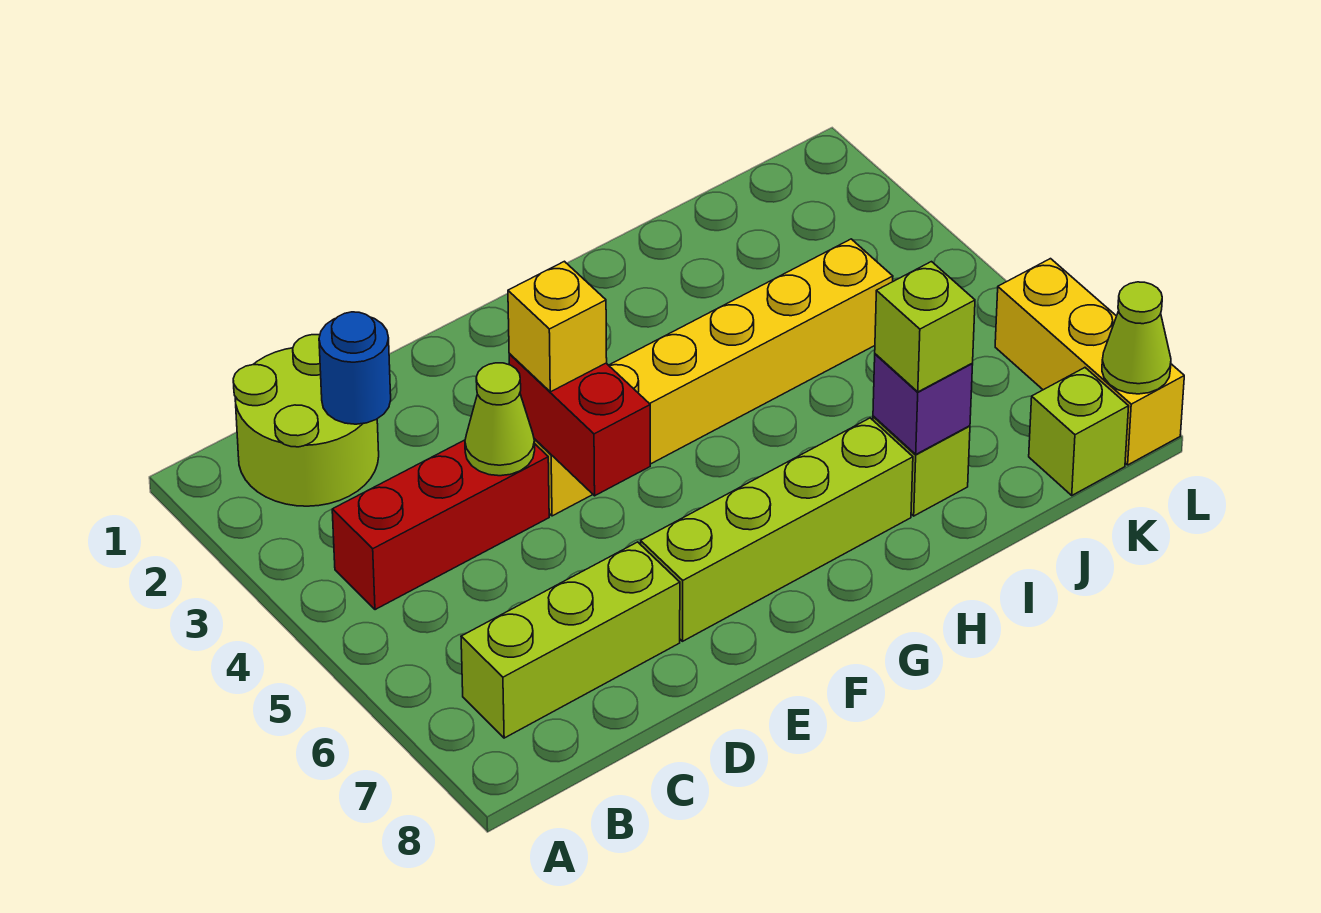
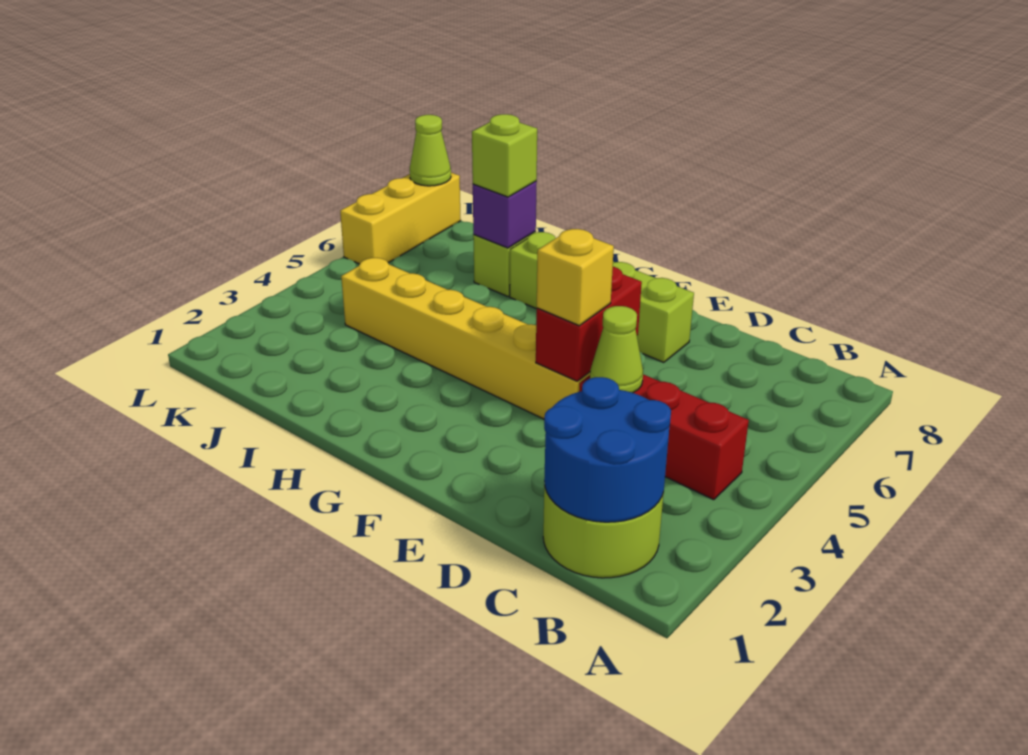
lime 1x3 brick [461,542,680,738] -> none
blue 1x1 round brick [319,312,391,424] -> blue 2x2 round brick [544,377,671,522]
lime 1x1 brick [1029,368,1129,495] -> none

